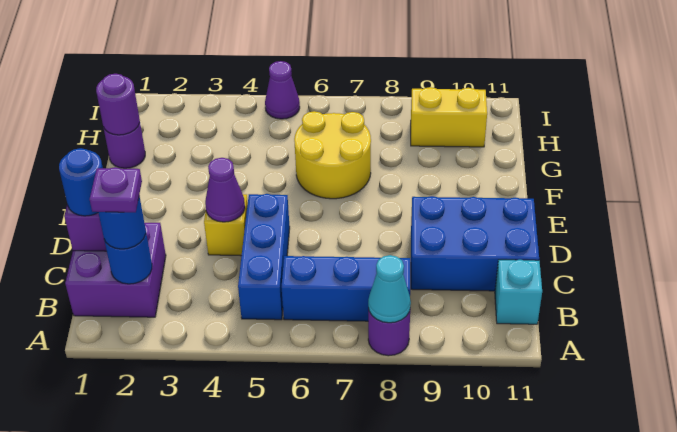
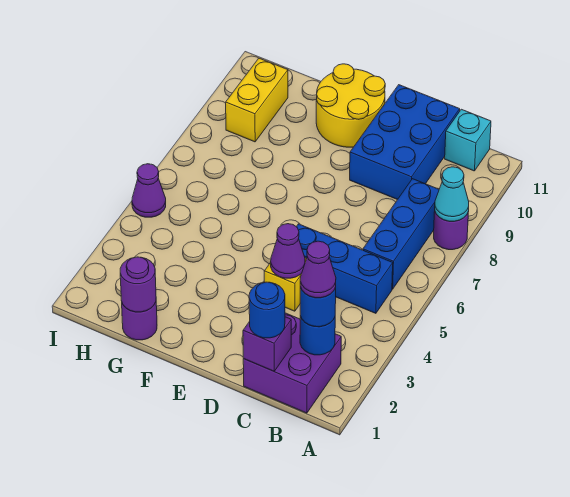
purple 1x1 plate [90,167,142,212] -> purple 1x1 cone [300,241,336,298]
yellow 2x2 round brick [294,111,371,199] -> yellow 2x2 round brick moved to [316,64,385,147]

